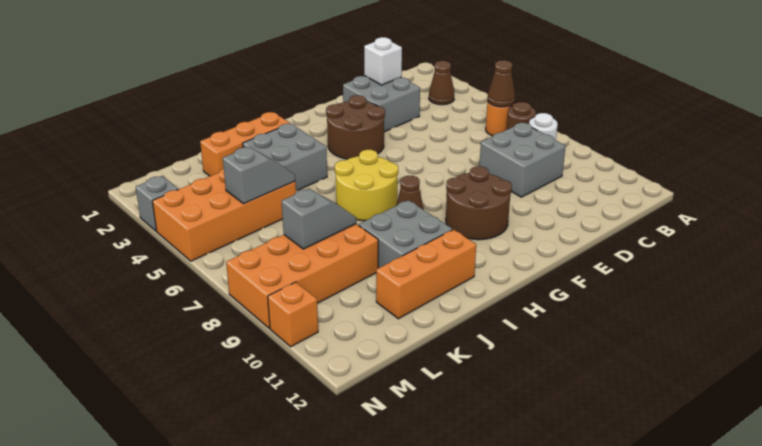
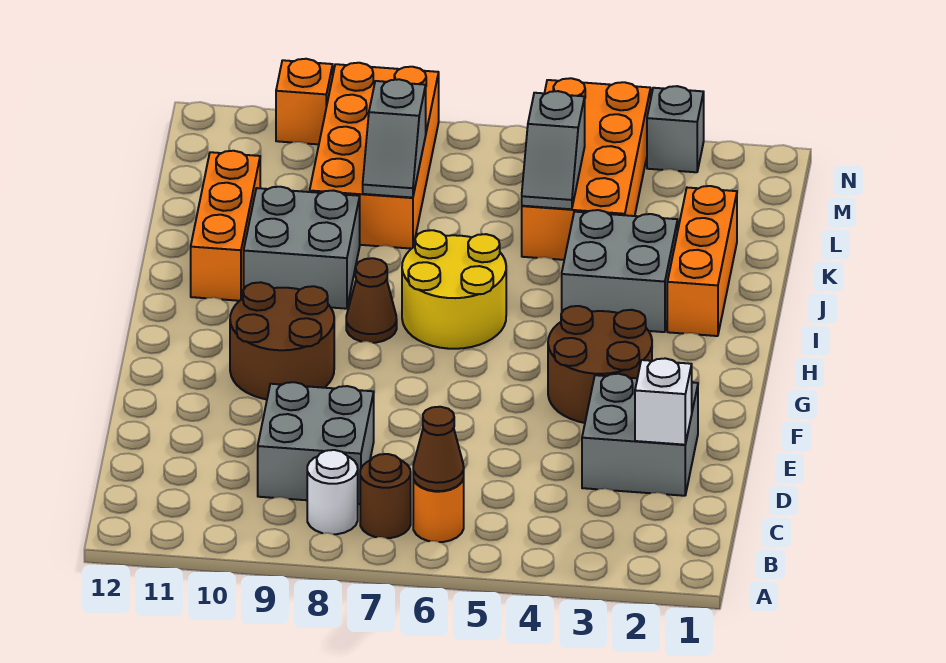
brown 1x1 cone [429,61,454,105] -> none

